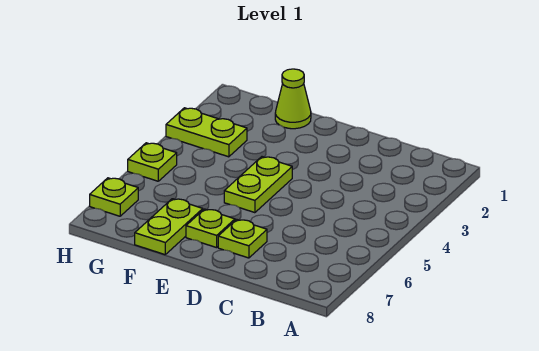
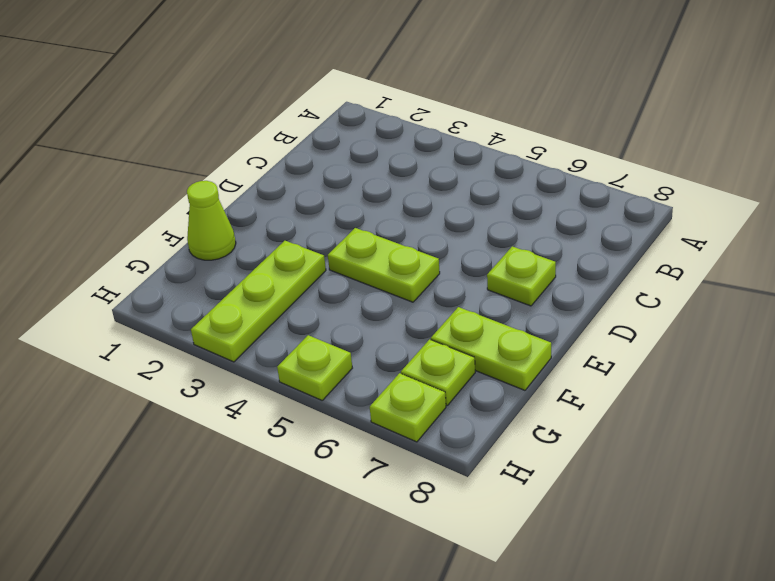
lime 1x1 plate [186,209,235,248] -> lime 1x1 plate moved to [401,339,475,405]
lime 1x2 plate [166,108,247,157] -> lime 1x3 plate [191,241,326,362]

